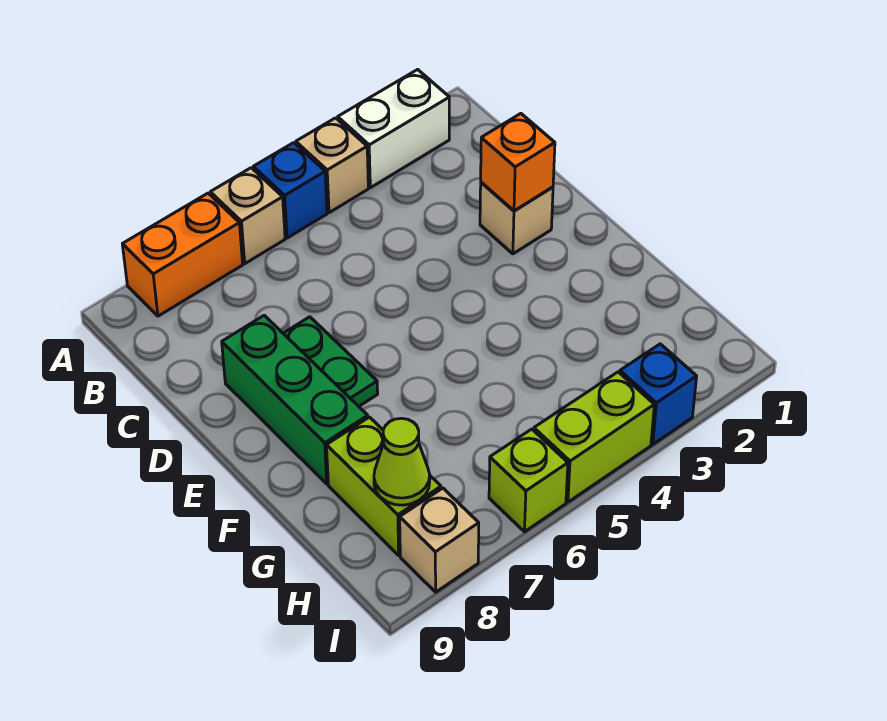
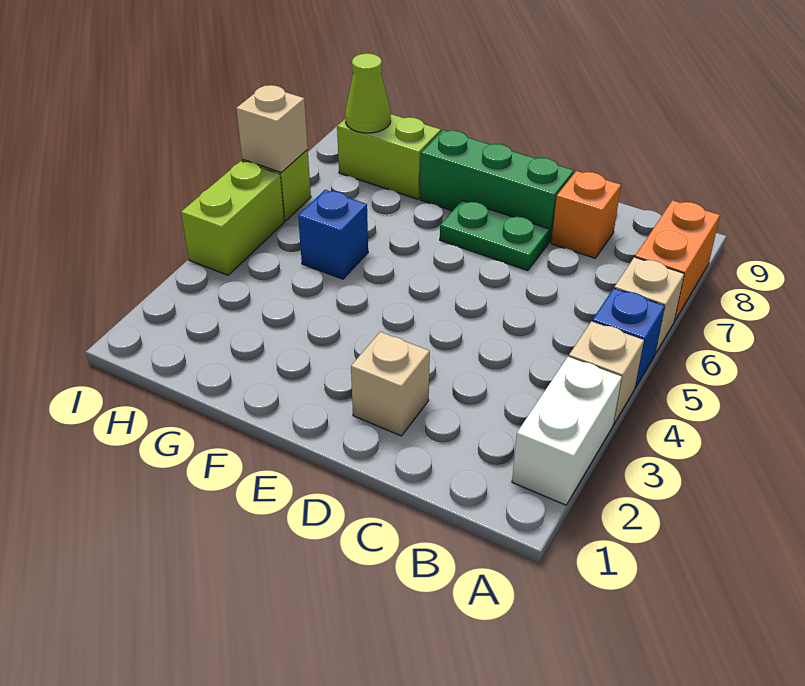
orange 1x1 brick [481,114,555,211] -> orange 1x1 brick moved to [551,171,621,258]
blue 1x1 brick [620,344,697,444] -> blue 1x1 brick moved to [298,190,368,279]
tan 1x1 brick [400,488,479,592] -> tan 1x1 brick moved to [236,85,308,172]

